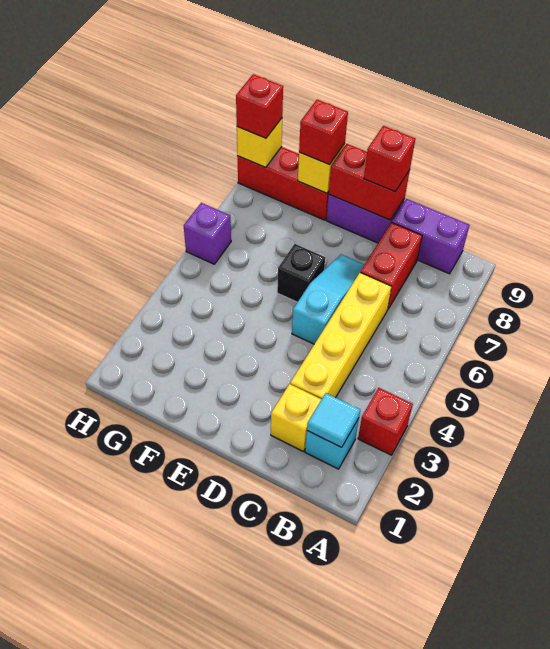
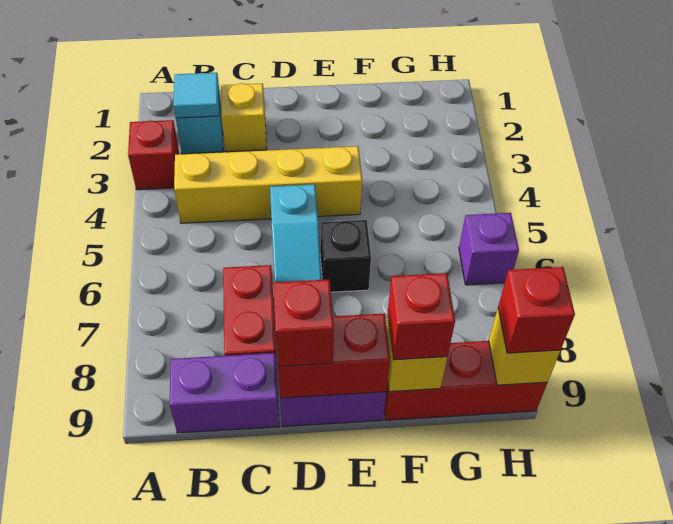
yellow 1x4 brick [290,273,392,399] -> yellow 1x4 brick turned to [174,146,362,223]

